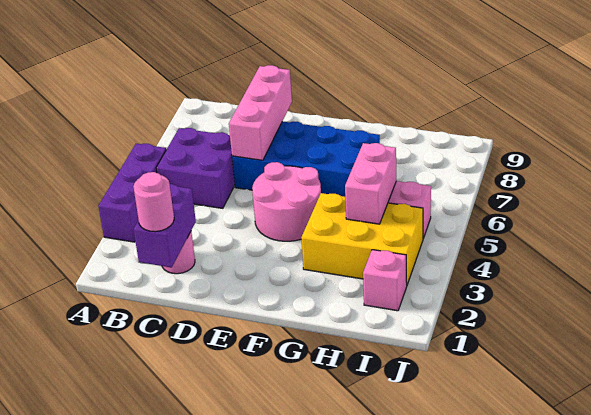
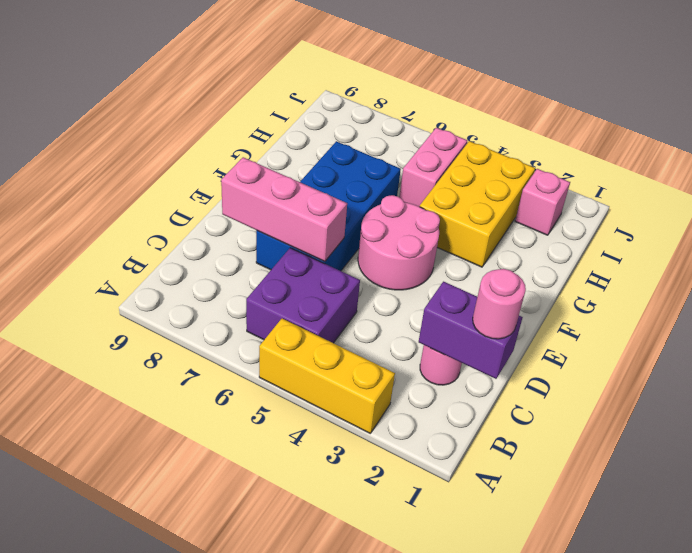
purple 1x3 brick [99,144,166,242] -> yellow 1x3 brick [259,319,395,433]
pink 1x2 brick [345,143,396,224] -> none

